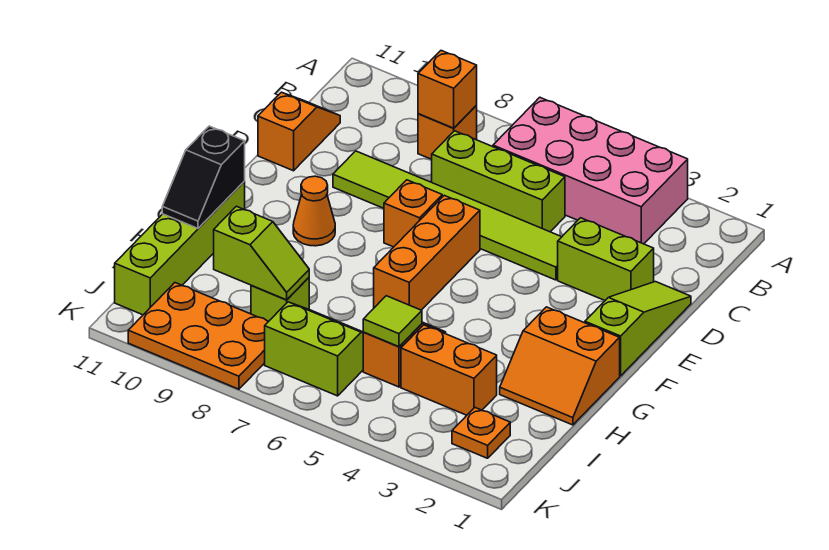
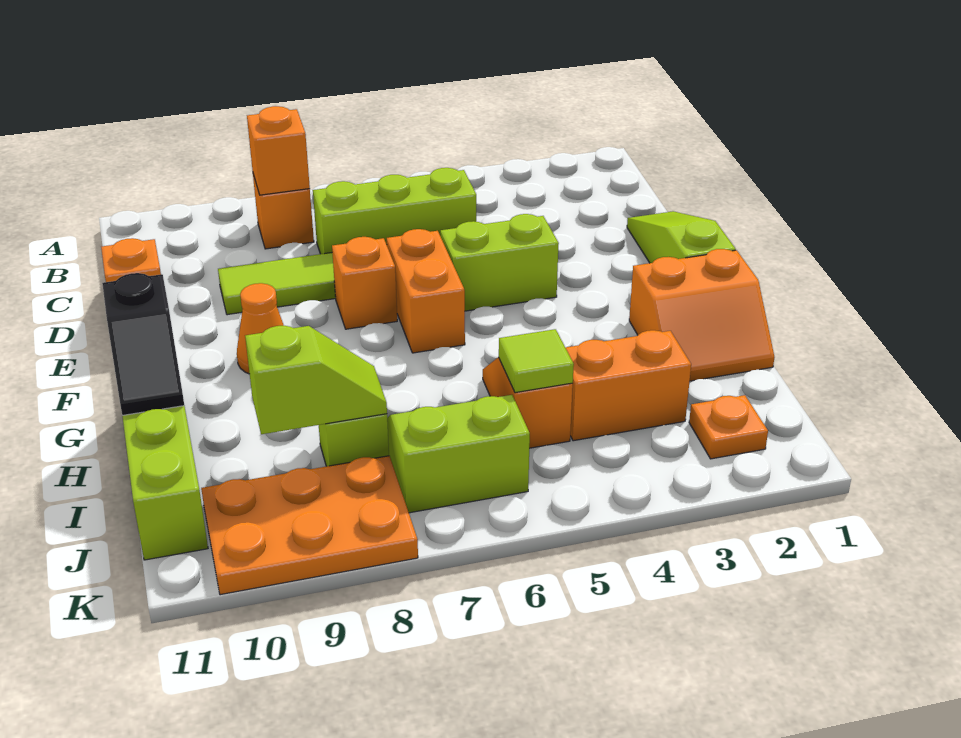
pink 2x4 brick [493,97,688,244] -> none
lime 1x2 brick [558,218,654,300] -> lime 1x2 brick moved to [440,214,559,311]
orange 1x3 brick [374,195,480,310] -> orange 1x2 brick [387,229,465,353]

